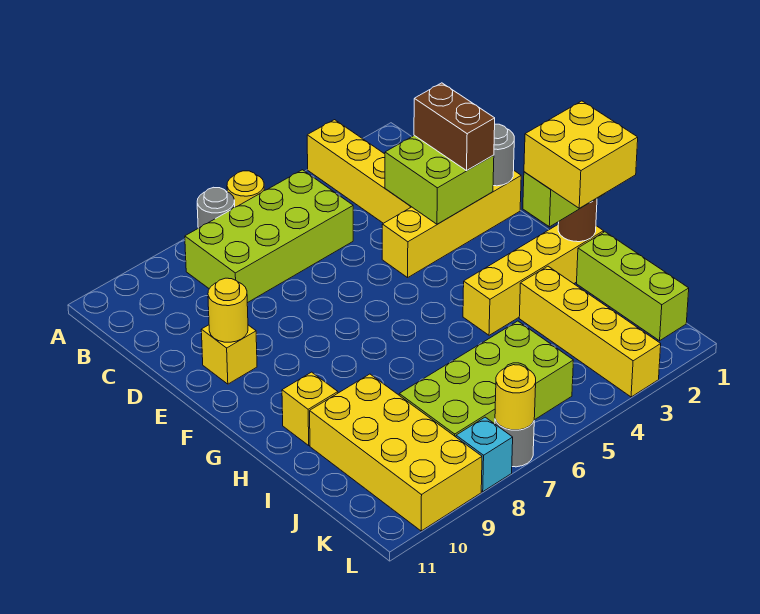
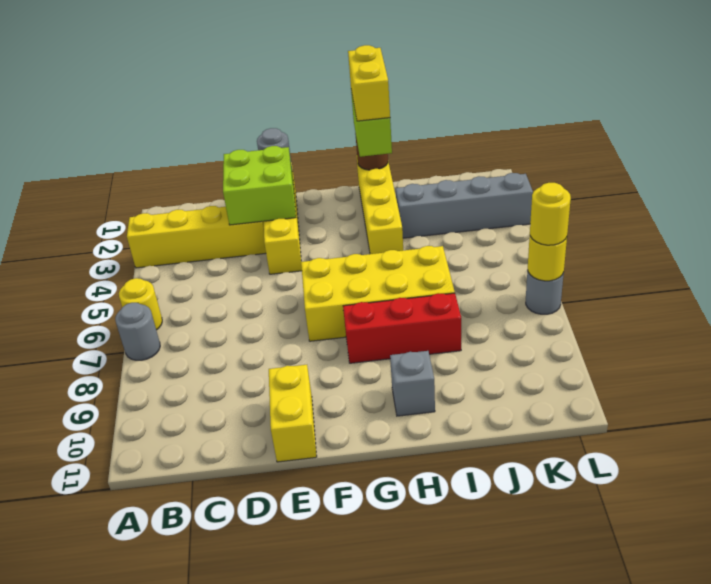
lime 2x4 brick [185,170,353,303] -> none
brown 1x2 brick [414,83,495,171] -> none
yellow 1x1 brick [201,325,257,384] -> yellow 1x2 brick [269,365,317,462]
yellow 1x1 round brick [208,278,248,342] -> yellow 1x1 round brick moved to [530,183,571,245]
none -> red 1x3 brick [343,293,461,363]
yellow 2x2 brick [524,101,638,208] -> yellow 1x2 brick [348,45,390,121]
yellow 1x1 brick [282,372,338,445] -> grey 1x1 brick [390,351,435,416]
lime 1x3 brick [577,232,689,341] -> none
yellow 1x4 brick [519,266,661,397] -> grey 1x4 brick [396,173,533,238]
yellow 2x4 brick [310,374,482,531] -> yellow 2x4 brick moved to [301,246,455,341]
lime 2x4 brick [399,321,573,437] -> none
cyan 1x1 brick [456,417,513,492] -> none

